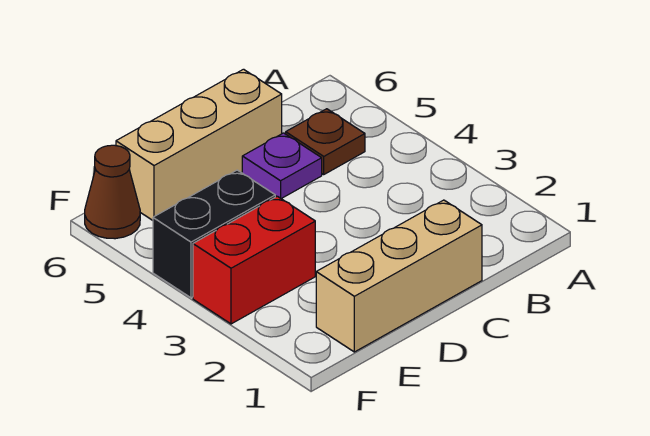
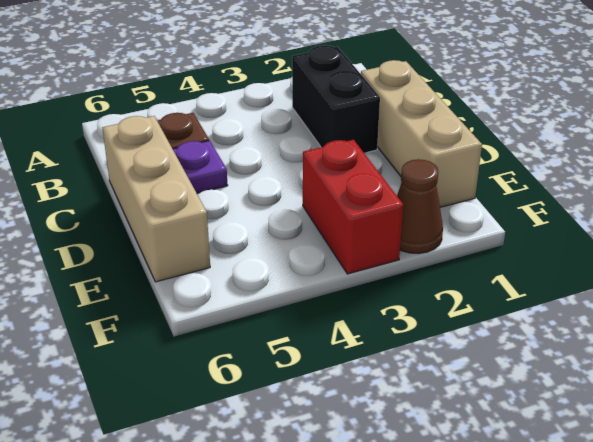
black 1x2 brick [153,170,275,298] -> black 1x2 brick moved to [292,45,380,153]
brown 1x1 cone [85,145,140,239] -> brown 1x1 cone moved to [397,159,443,254]

